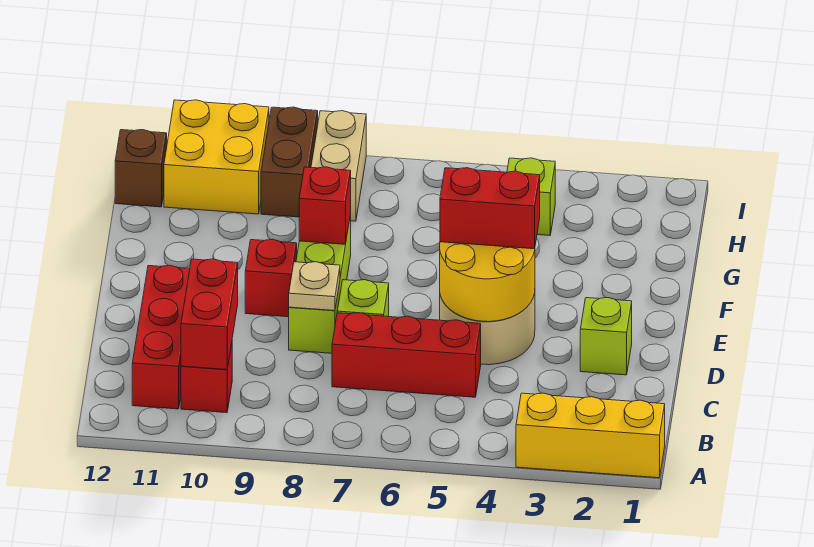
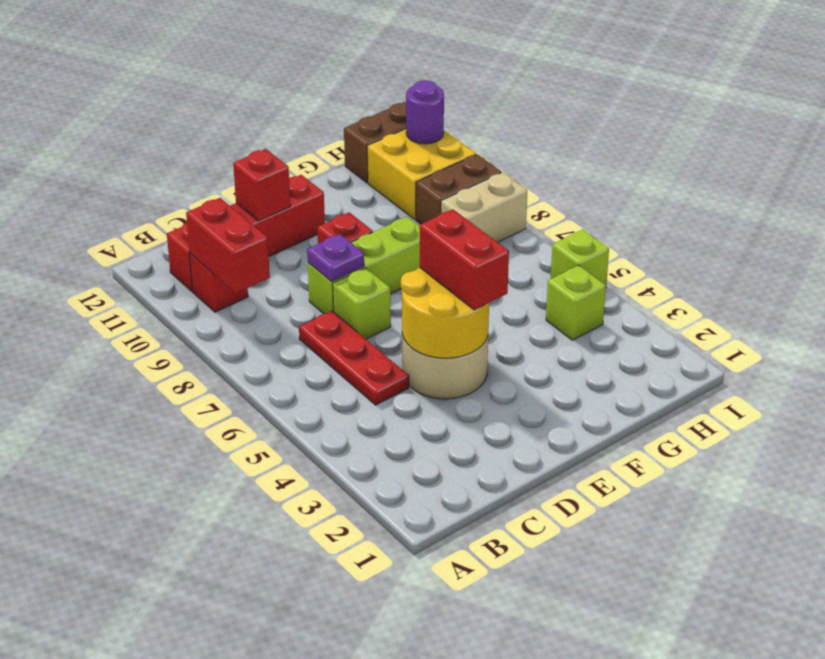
yellow 1x3 brick [516,393,665,478] -> none
red 1x2 brick [181,259,238,370] -> red 1x2 brick turned to [186,198,270,293]
red 1x3 brick [132,265,190,409] -> red 1x4 brick [167,175,325,291]
red 1x3 brick [332,313,481,397] -> red 1x3 plate [299,311,409,405]
lime 1x1 brick [580,298,632,375] -> lime 1x1 brick moved to [551,230,609,286]
tan 1x1 plate [289,262,340,311] -> purple 1x1 plate [307,234,364,282]
red 1x1 brick [299,167,351,244] -> red 1x1 brick moved to [233,149,290,221]
brown 1x1 brick [115,130,167,207] -> brown 1x2 brick [344,102,406,183]
none -> purple 1x1 round brick [406,80,444,144]

